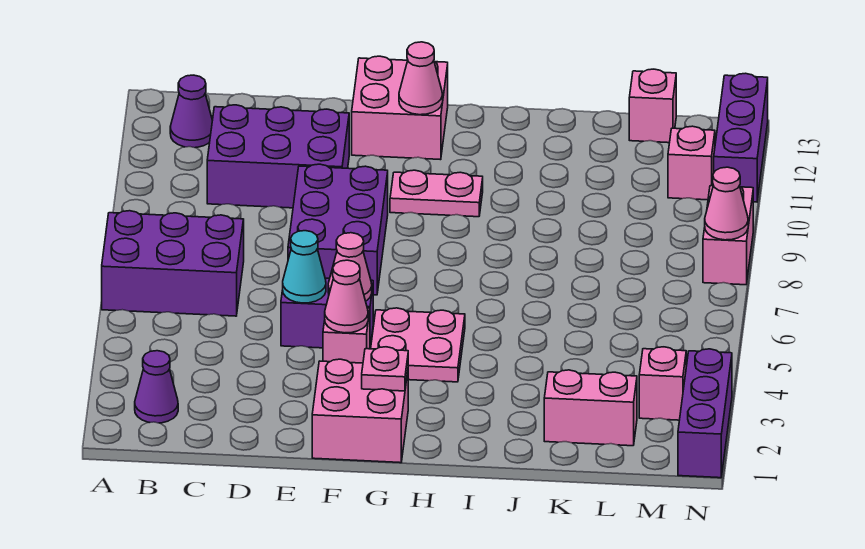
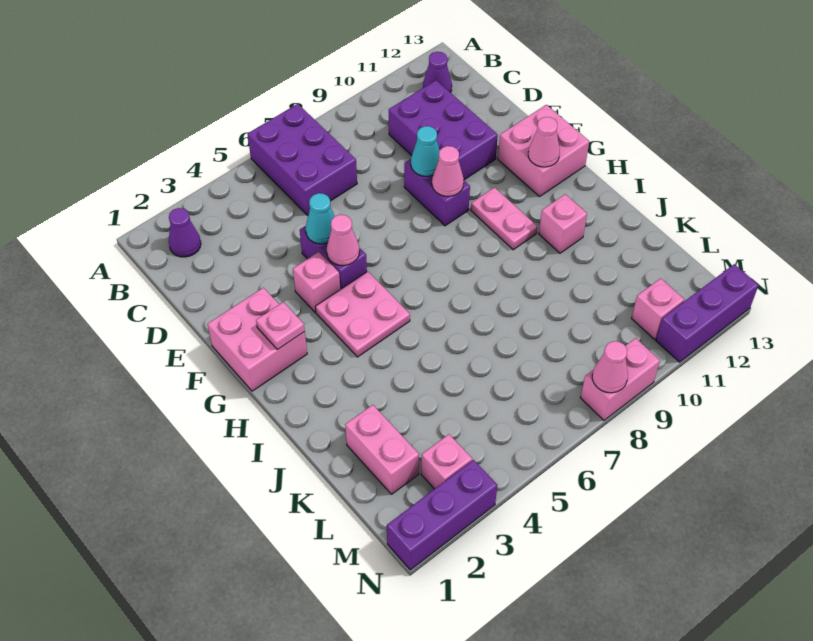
purple 2x3 brick [288,164,388,295] -> purple 1x2 brick [404,159,470,226]
none -> cyan 1x1 cone [411,126,440,176]
pink 1x1 cone [325,260,368,333] -> pink 1x1 cone moved to [432,146,464,196]
pink 1x1 brick [629,69,676,143] -> pink 1x1 brick moved to [539,194,587,253]

